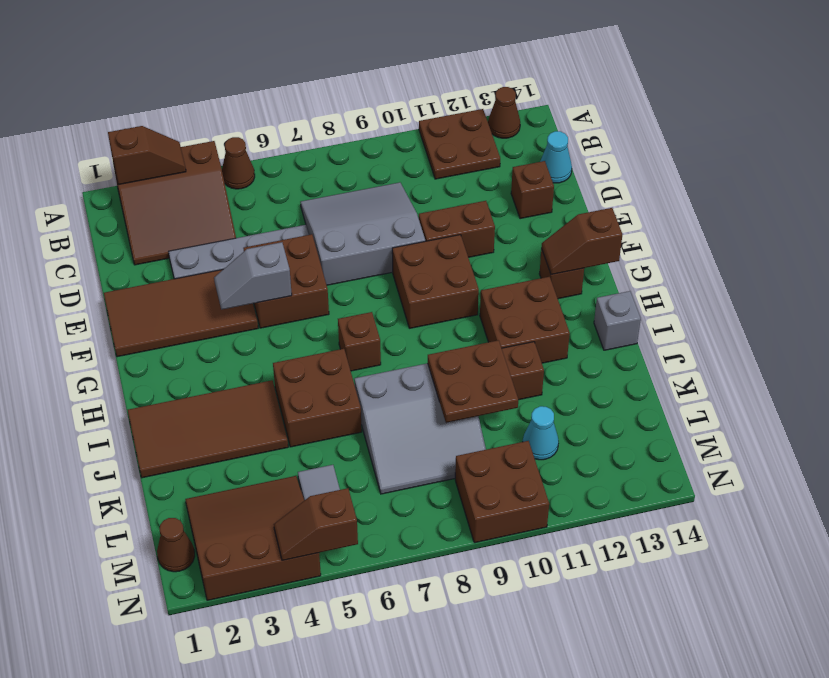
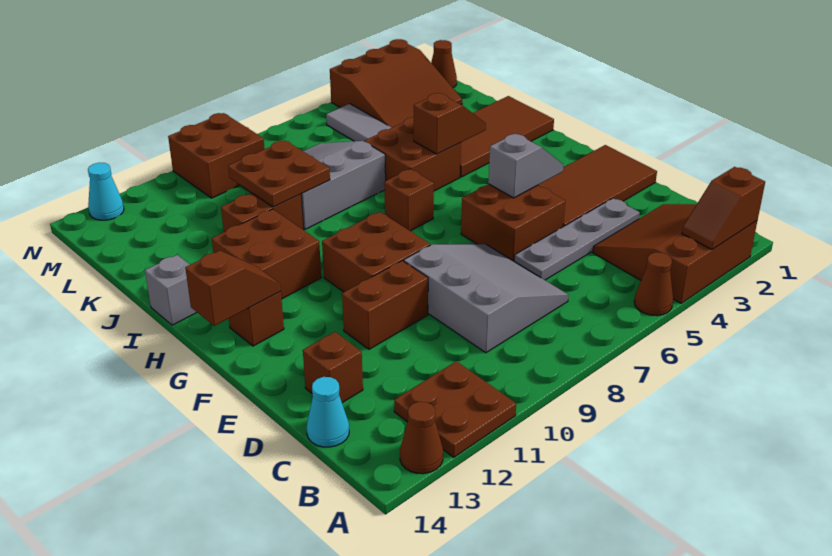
grey 3x3 slope [300,182,425,285] -> grey 3x3 slope turned to [404,244,569,353]
cyan 1x1 cone [523,406,559,460] -> cyan 1x1 cone moved to [88,163,124,220]
brown 1x2 slope [274,488,358,561] -> brown 1x2 slope moved to [414,93,486,154]

